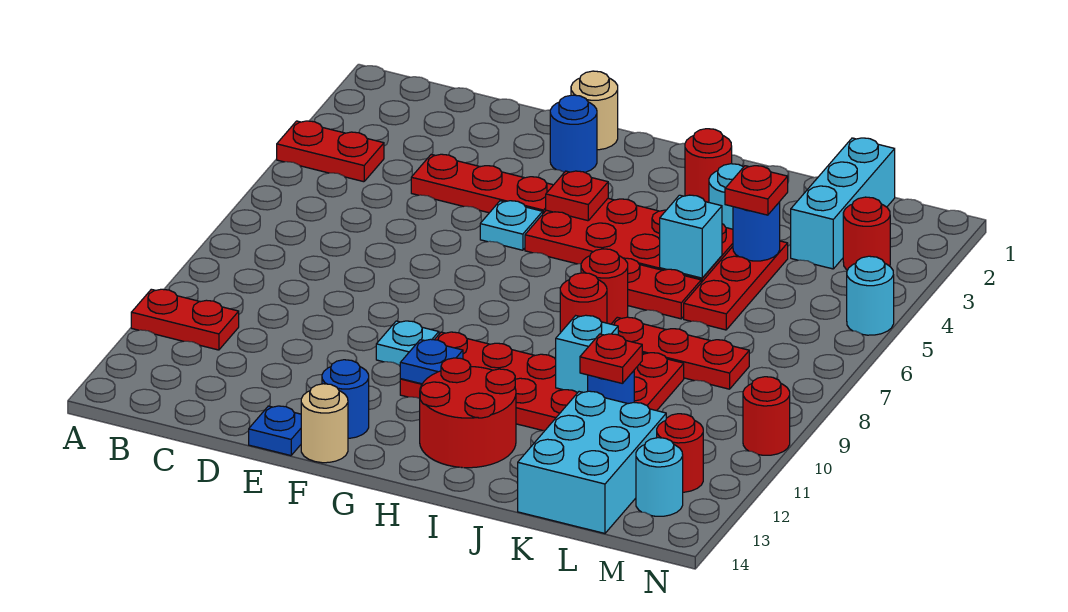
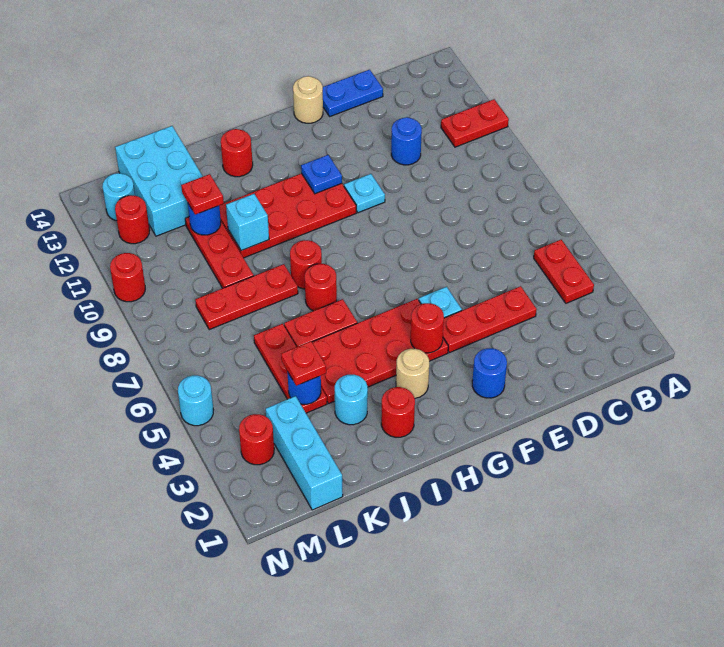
red 1x2 plate [277,121,384,182] -> red 1x2 plate turned to [534,240,594,303]
blue 1x1 plate [249,406,301,456] -> blue 1x2 plate [323,70,383,116]
tan 1x1 round brick [571,71,618,150] -> tan 1x1 round brick moved to [396,349,429,398]
blue 1x1 round brick [322,360,369,438] -> blue 1x1 round brick moved to [391,117,422,165]
red 1x1 plate [546,171,608,221] -> red 1x1 round brick [411,303,444,353]
red 2x2 round brick [420,358,516,468] -> red 1x1 round brick [221,129,253,177]
cyan 1x1 brick [660,195,722,278] -> none

